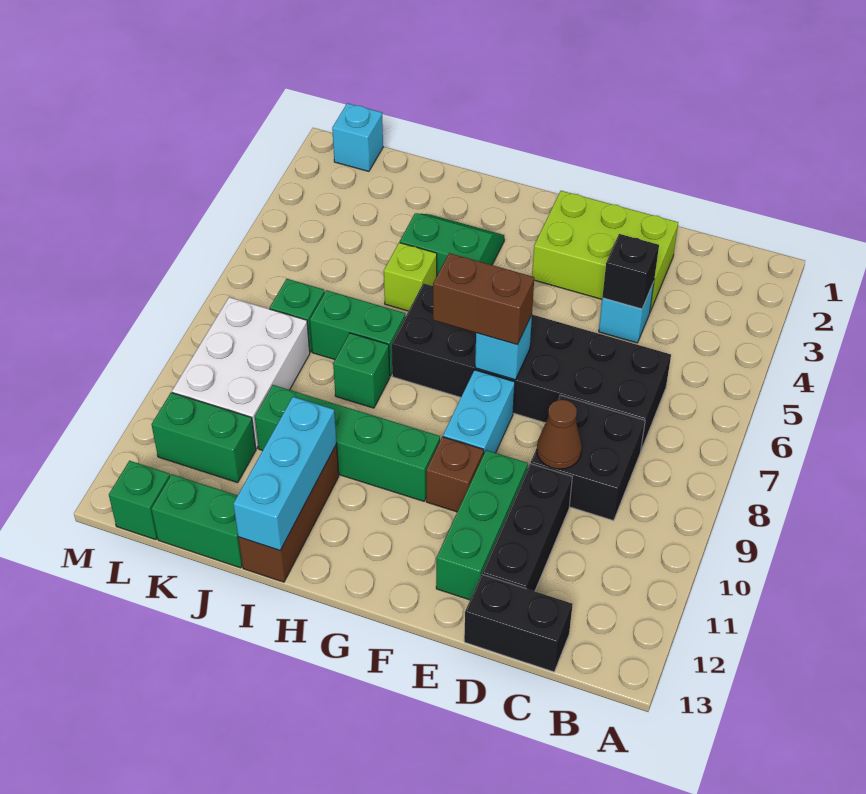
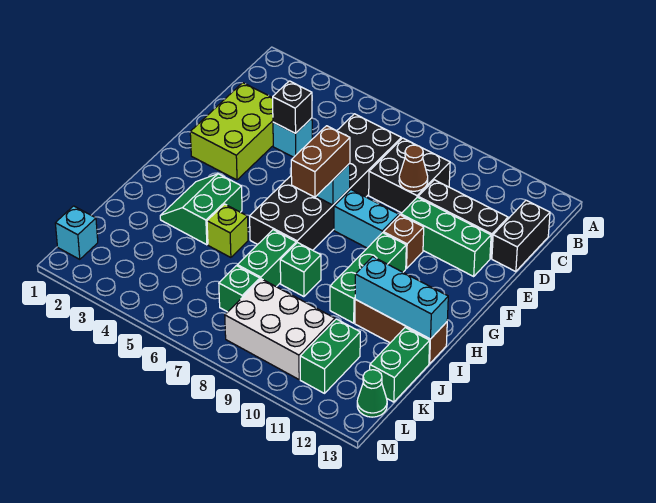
green 1x4 brick [255,385,440,501] -> green 1x3 brick [330,233,406,323]
green 1x1 brick [109,461,170,540] -> green 1x1 cone [357,370,387,417]

